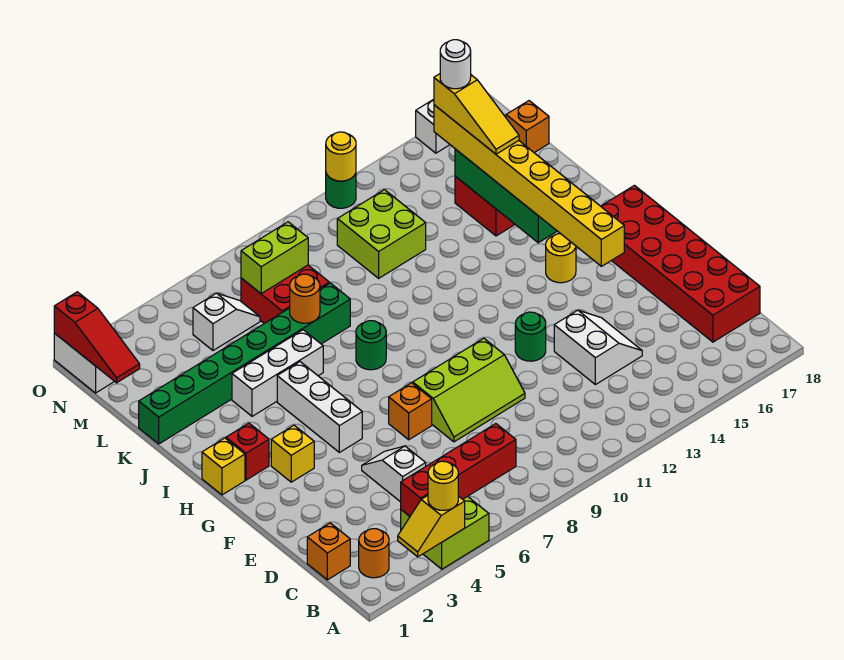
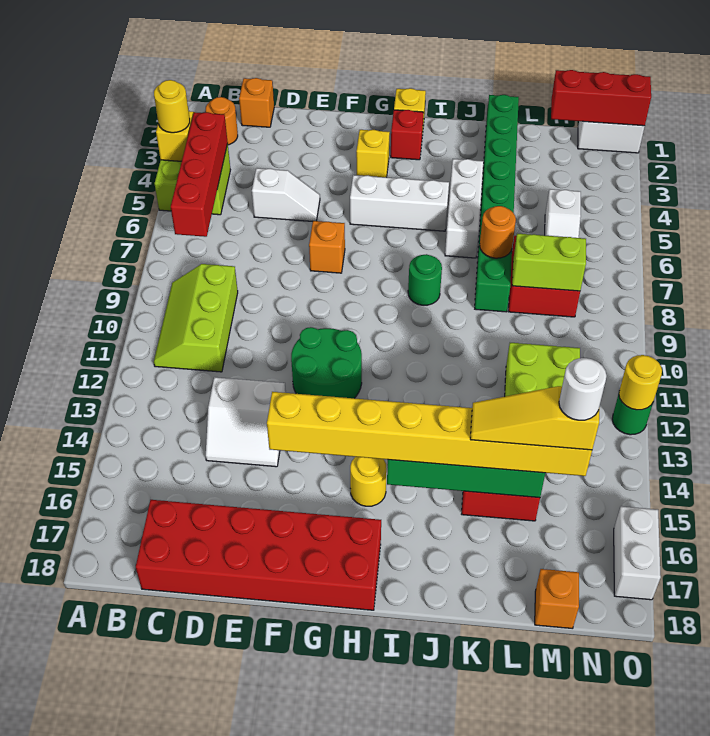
lime 2x3 slope [413,338,525,442] -> lime 2x3 slope moved to [154,264,238,372]
green 1x1 round brick [515,312,546,361] -> green 2x2 round brick [291,327,362,398]
red 1x3 slope [54,292,140,383] -> red 1x3 brick [551,70,651,126]
lime 1x2 brick [241,222,308,294] -> lime 1x2 brick turned to [512,234,586,291]

